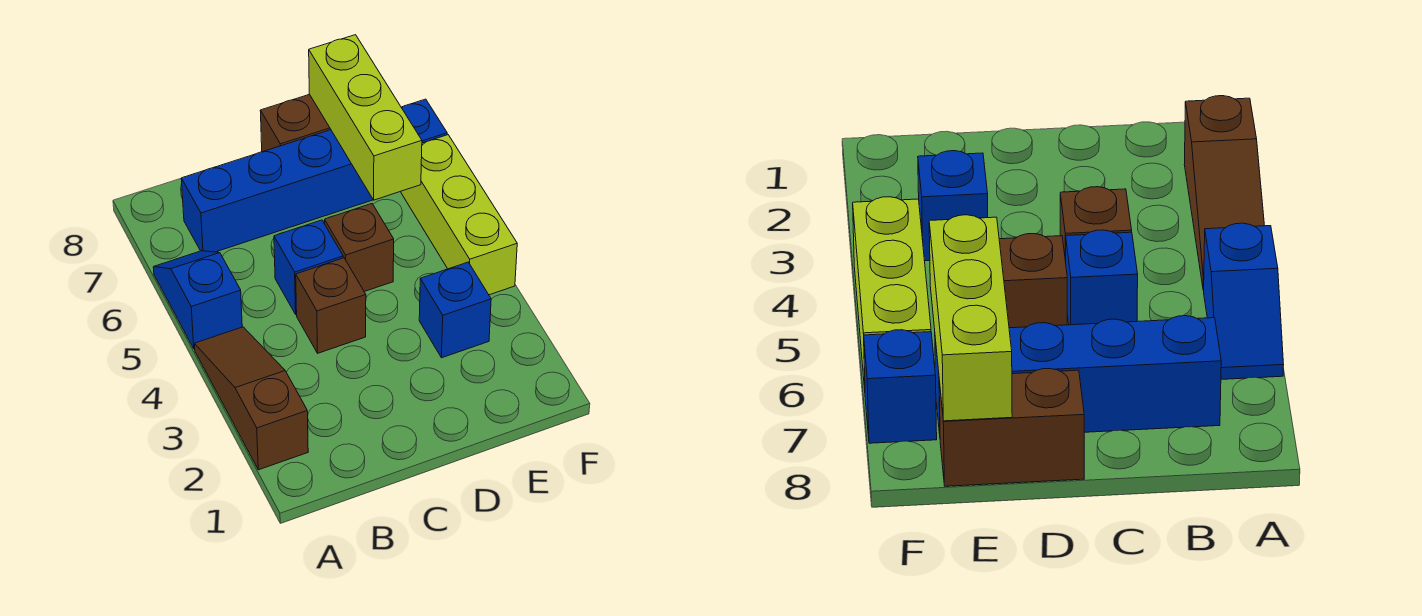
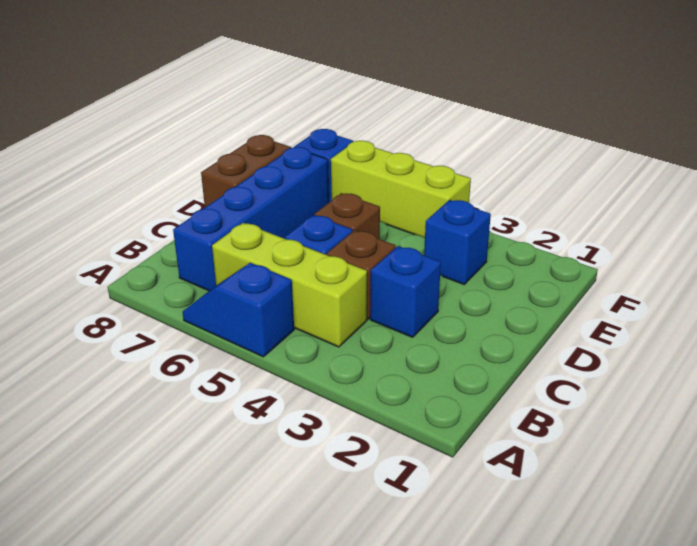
brown 1x3 slope [194,327,308,470] -> none
none -> blue 1x1 brick [370,246,441,337]
lime 1x3 brick [309,35,422,200] -> lime 1x3 brick moved to [212,223,367,347]

